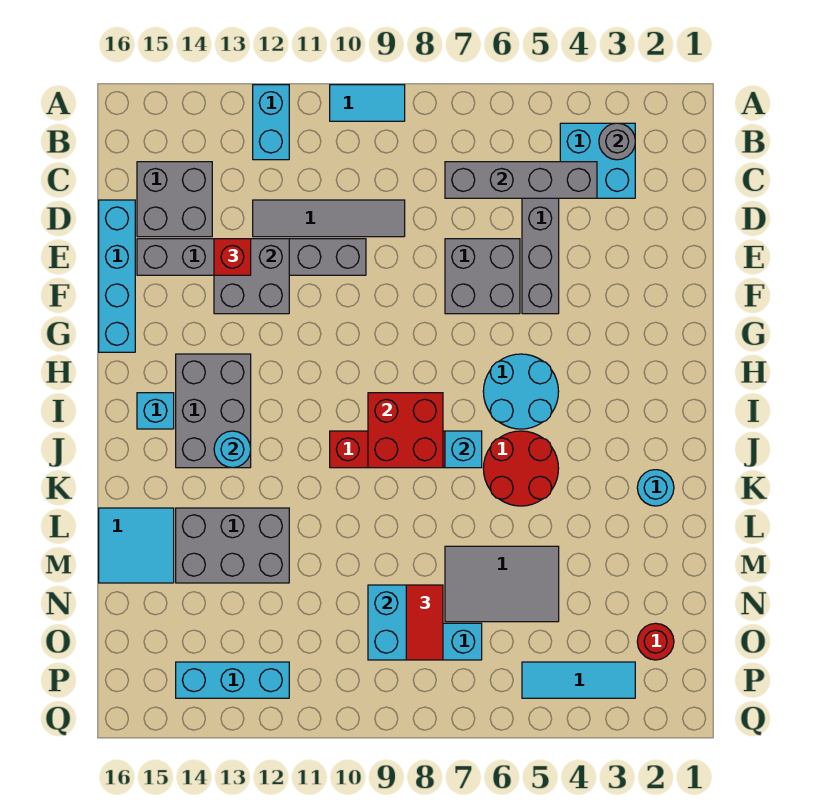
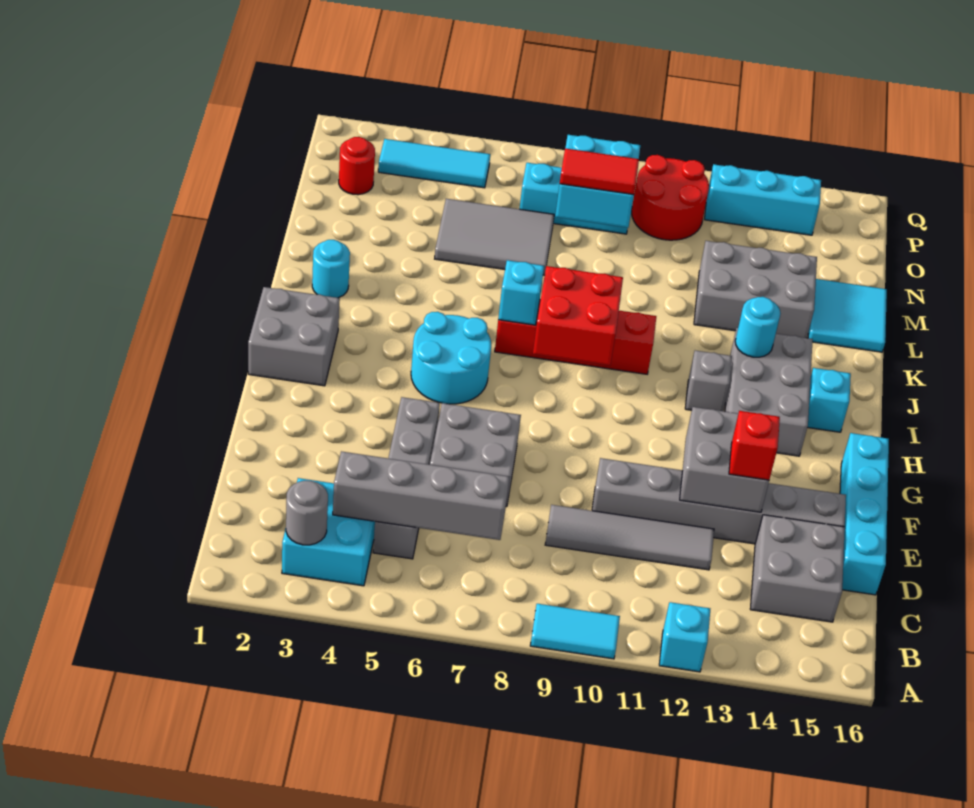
cyan 1x2 brick [253,85,289,160] -> cyan 1x1 brick [659,602,710,672]
none -> grey 2x2 brick [248,287,340,386]
none -> grey 1x1 brick [685,351,732,411]
red 2x2 round brick [483,431,559,506] -> red 2x2 round brick moved to [632,155,709,240]
red 1x2 tile [406,585,443,660] -> red 1x2 tile turned to [560,148,639,195]

